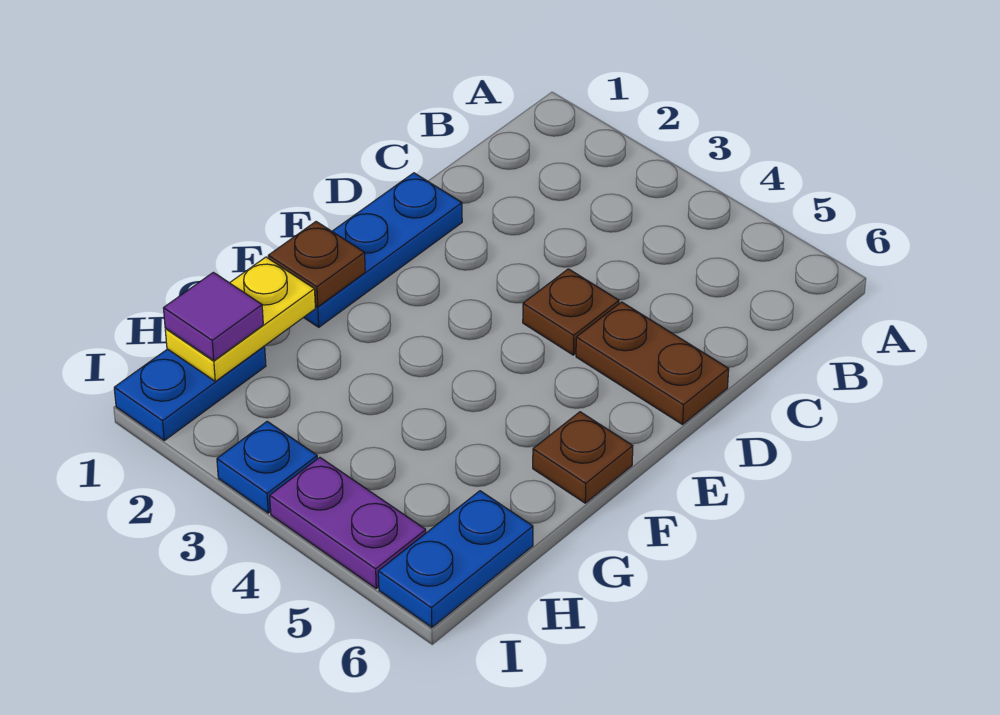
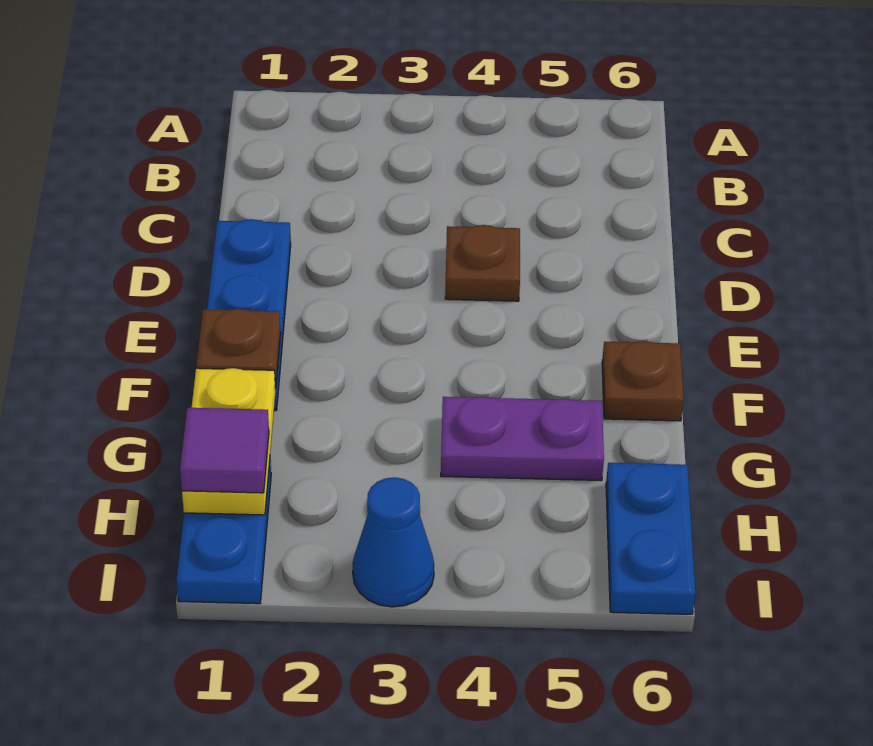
brown 1x2 plate [576,302,729,425] -> none
blue 1x1 plate [217,421,317,513] -> blue 1x1 cone [353,477,434,607]
purple 1x2 plate [270,457,426,588] -> purple 1x2 plate moved to [441,397,604,481]

